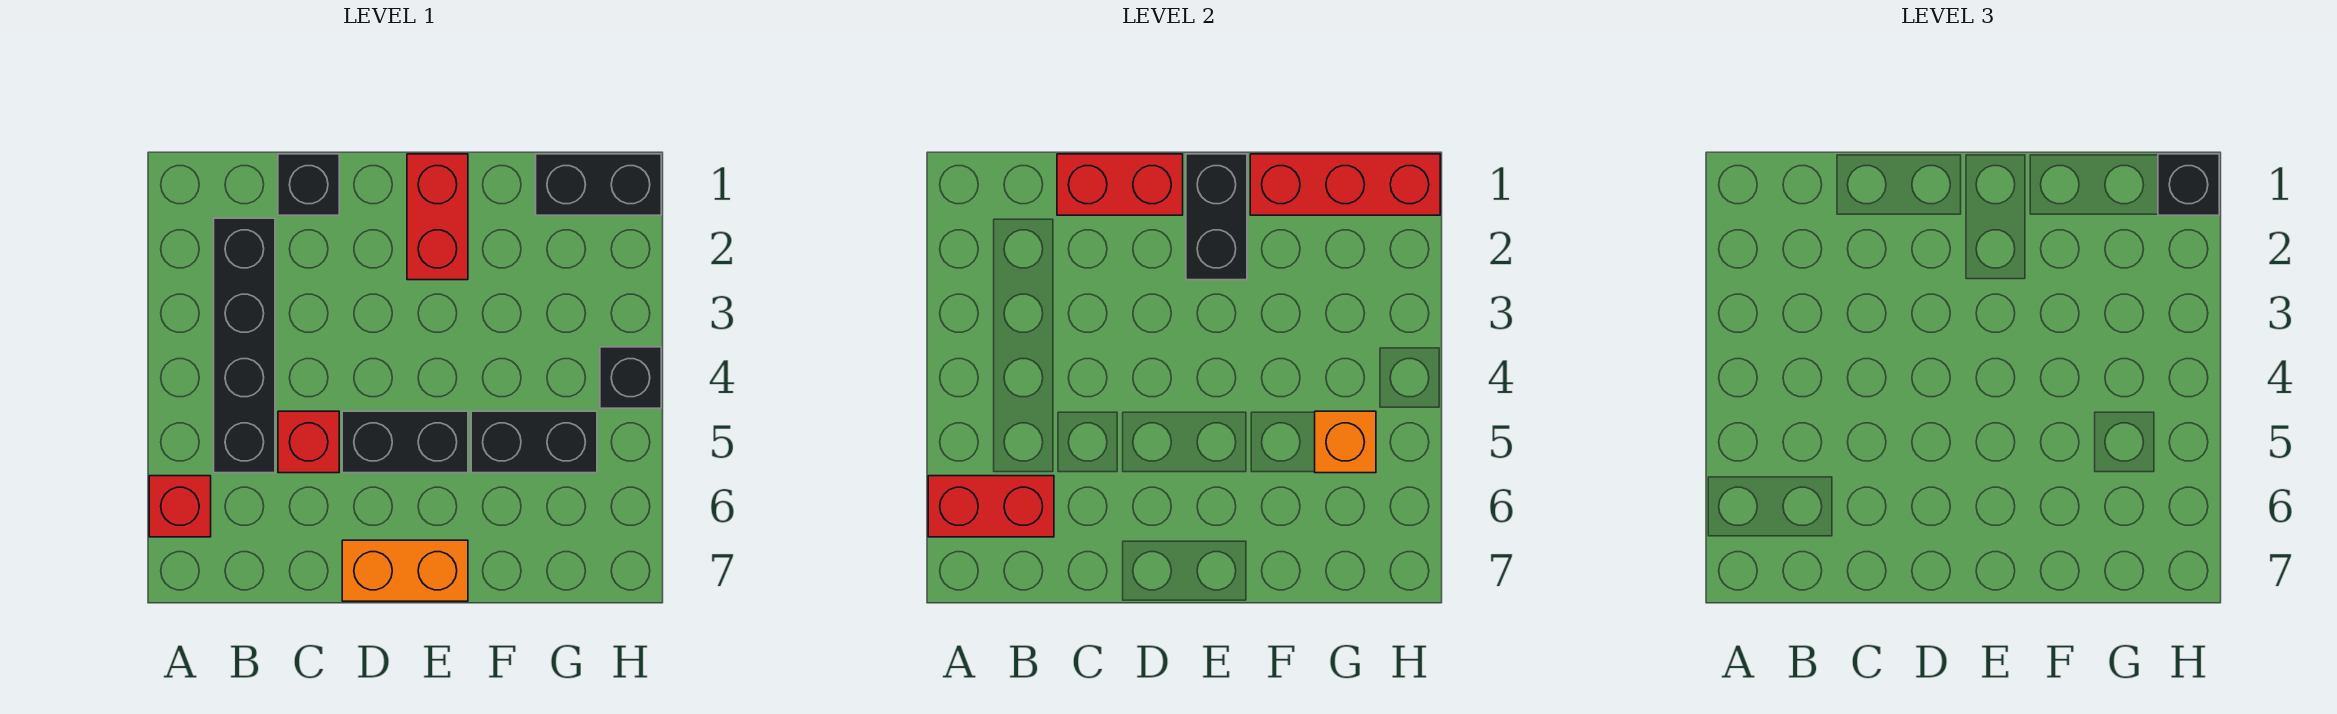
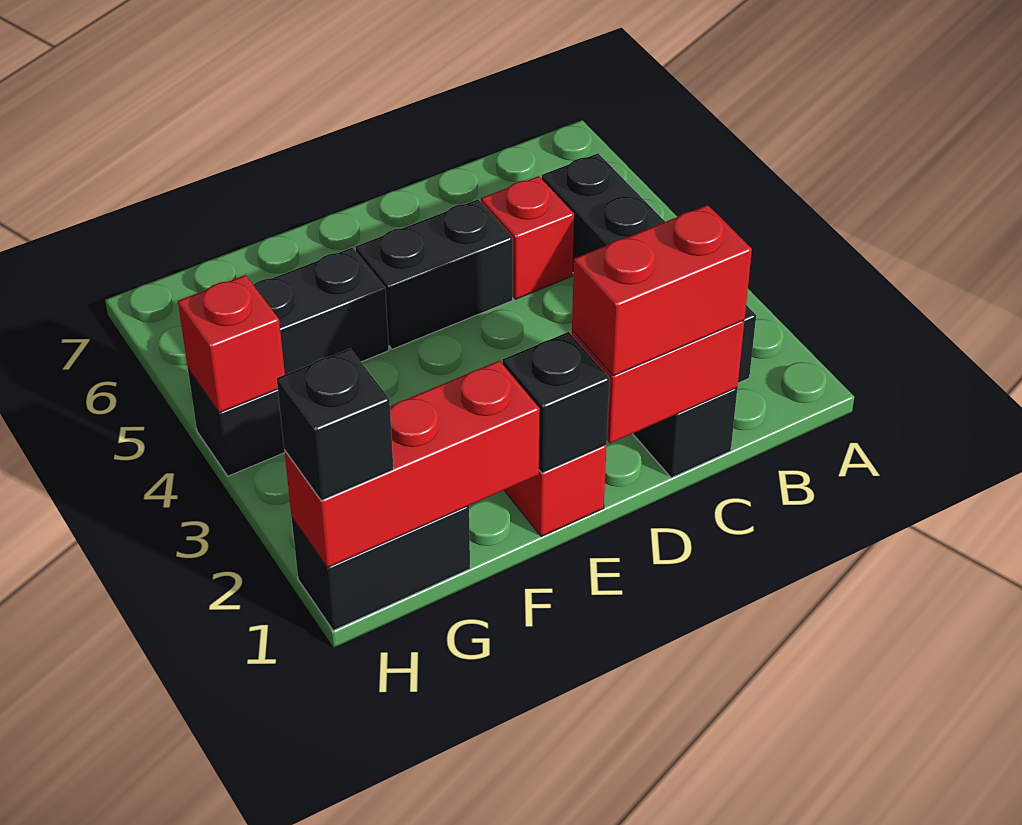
red 1x1 brick [149,476,211,537] -> red 1x1 brick moved to [178,275,285,413]
red 1x2 brick [928,476,1054,537] -> red 1x2 brick moved to [572,205,752,376]
orange 1x2 brick [342,540,468,601] -> none
black 1x2 brick [1186,154,1247,280] -> black 1x1 brick [503,332,610,473]
orange 1x1 brick [1315,411,1376,473] -> none

